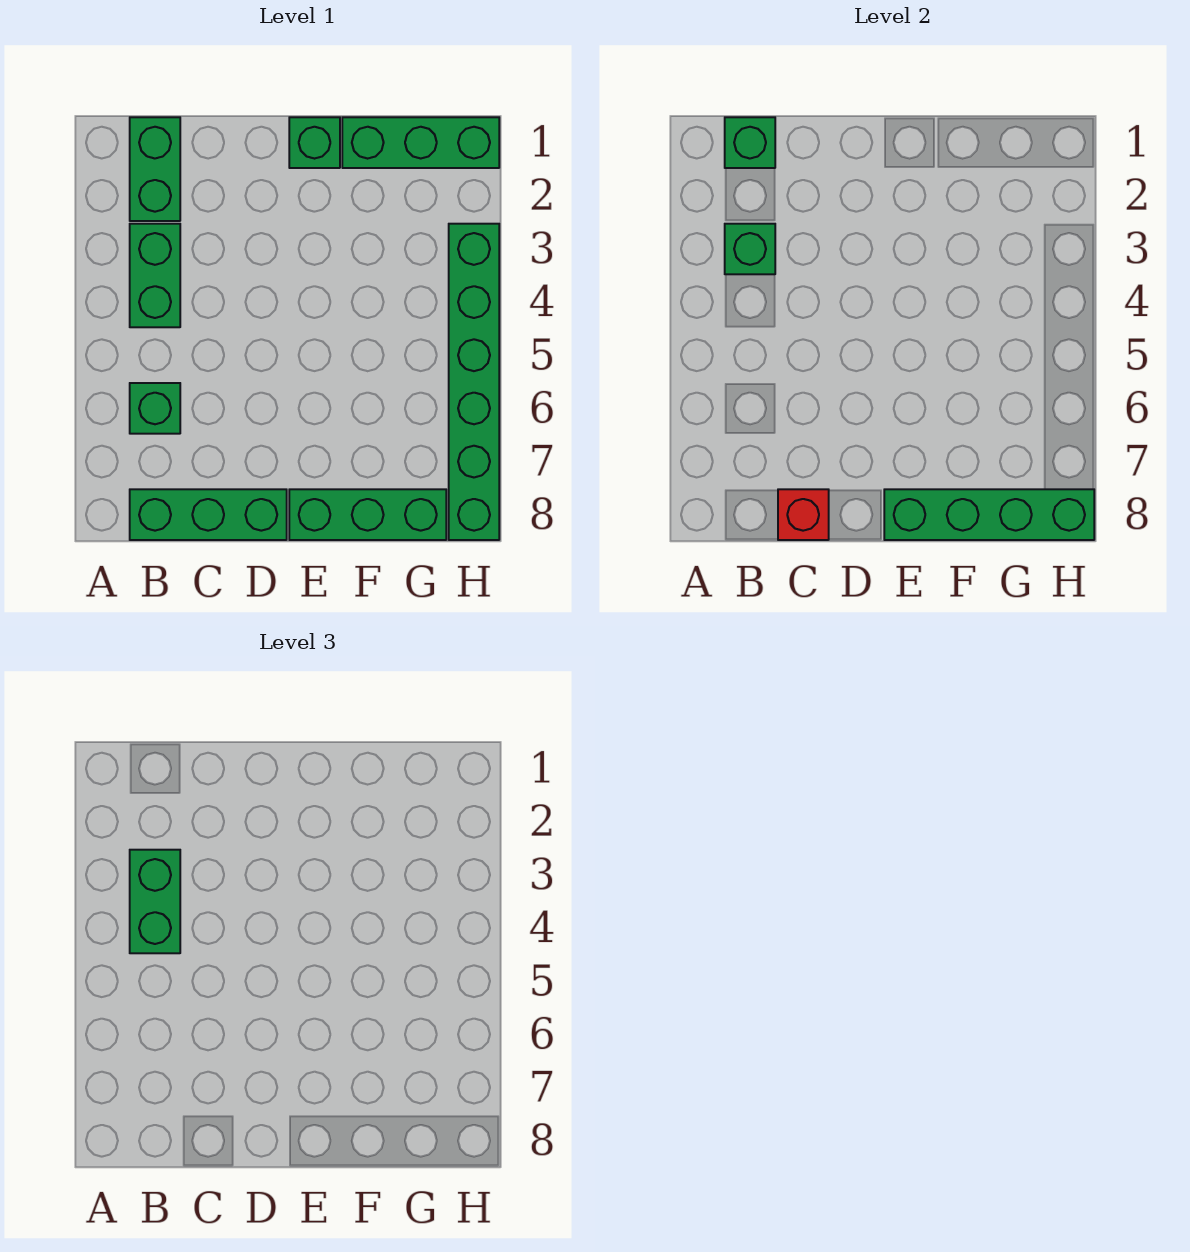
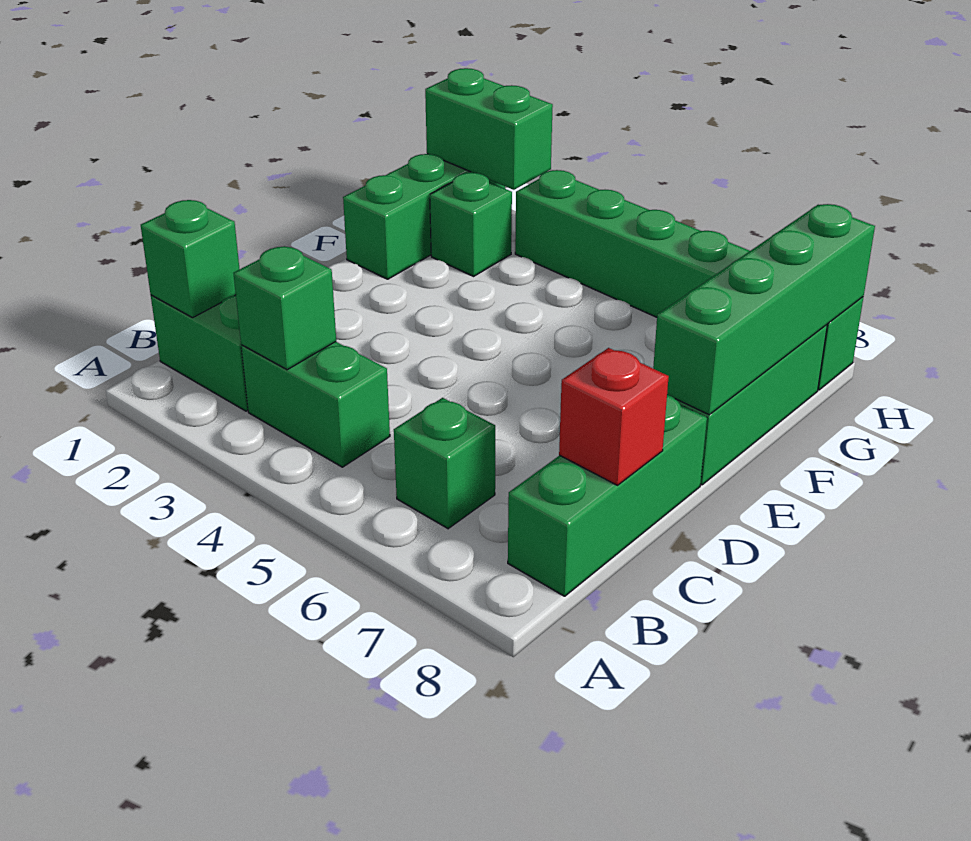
green 1x2 brick [130,850,180,953] -> green 1x2 brick moved to [425,68,553,190]
green 1x1 brick [289,117,340,168] -> green 1x1 brick moved to [430,173,512,276]

